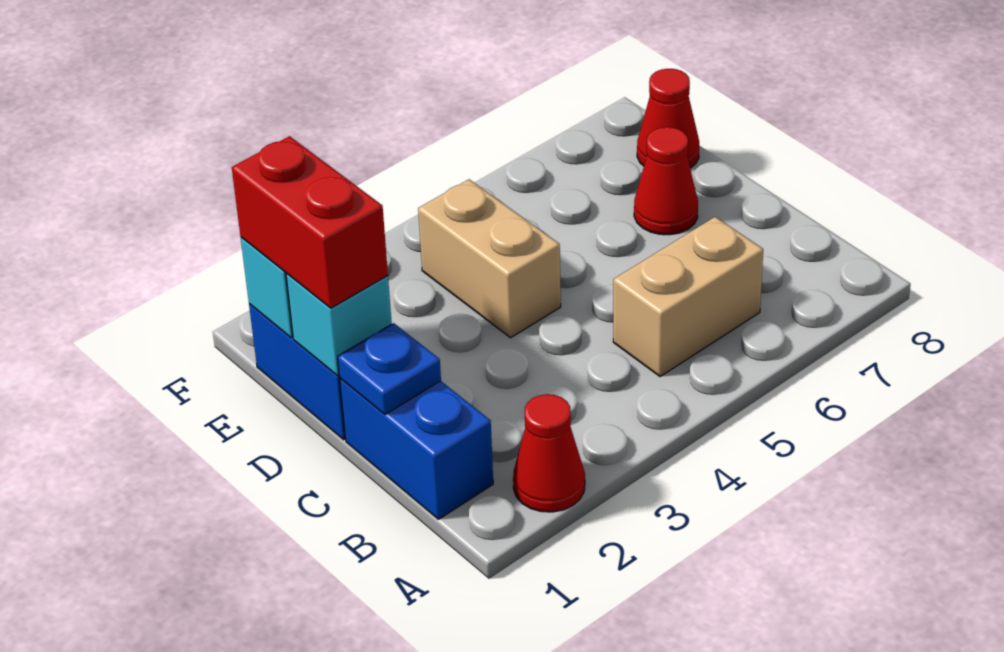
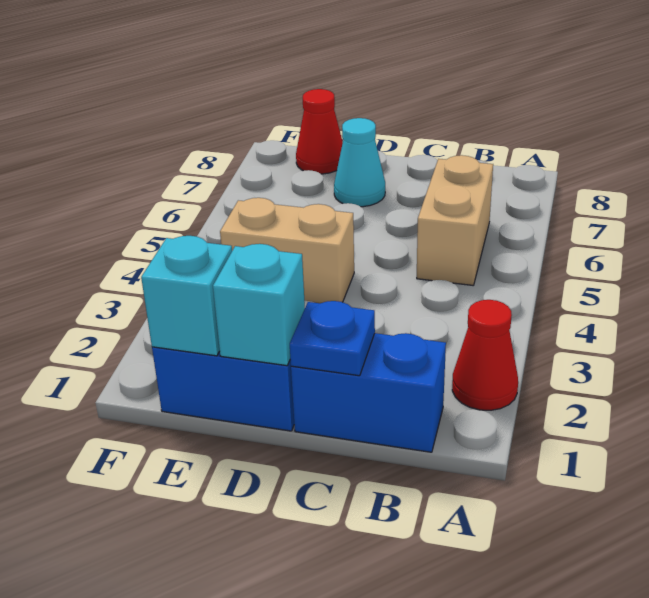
red 1x2 brick [232,136,388,308] -> none
red 1x1 cone [634,127,698,235] -> cyan 1x1 cone [334,118,385,207]

